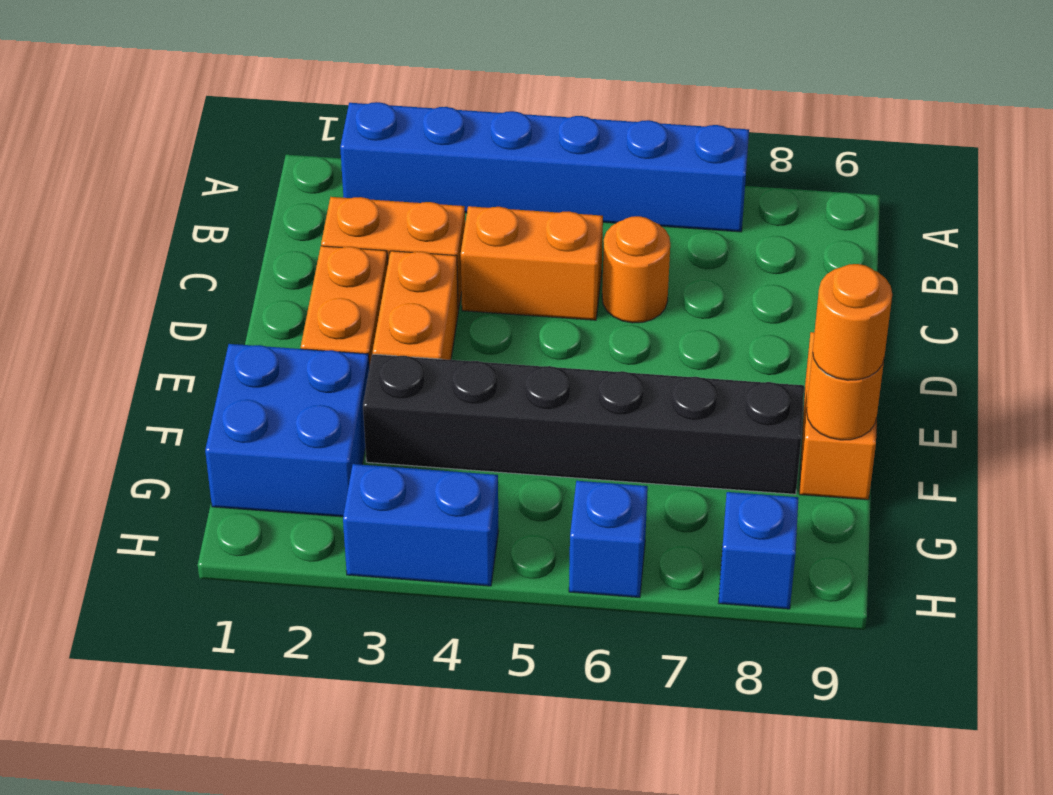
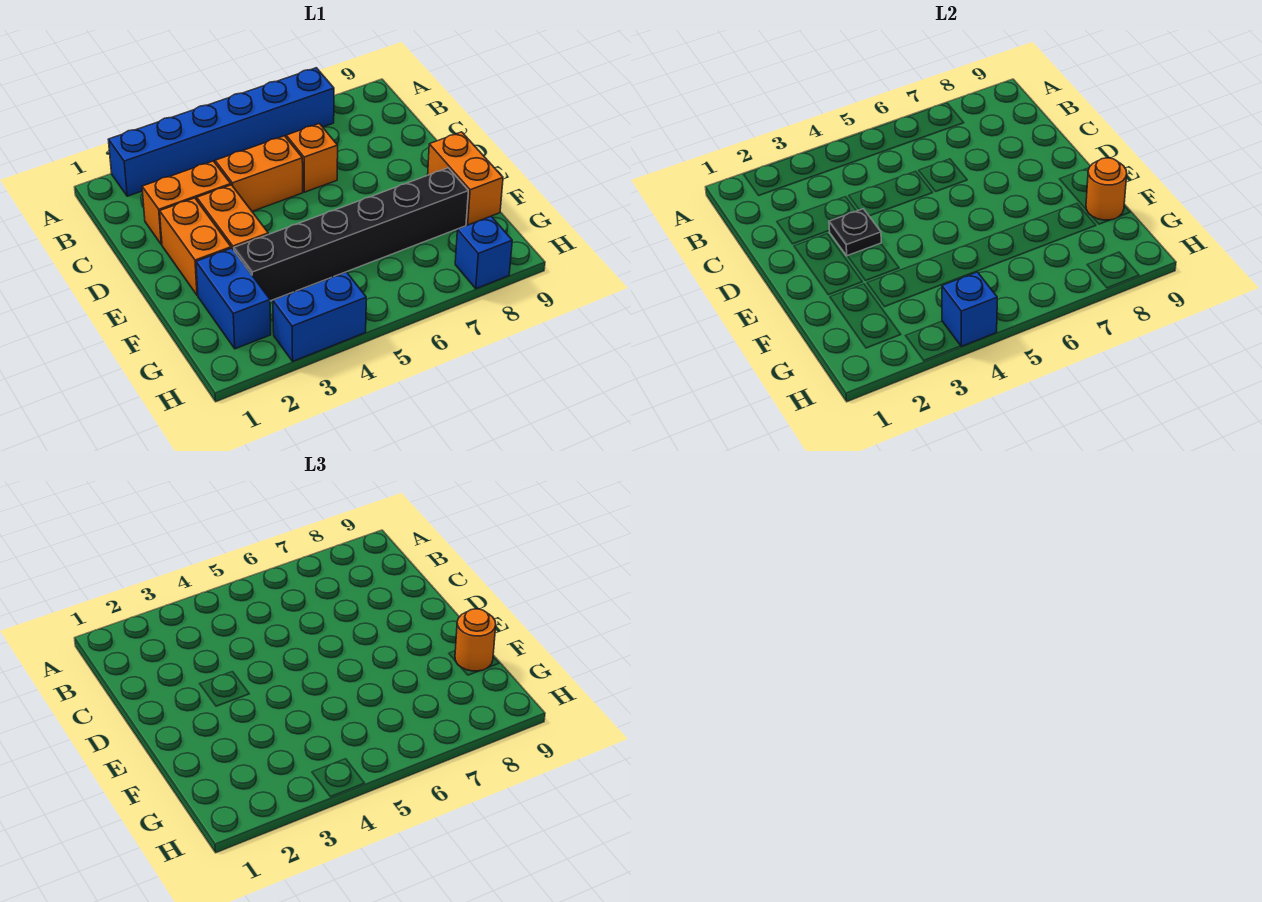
orange 1x1 round brick [602,216,670,323] -> orange 1x1 brick [286,124,338,192]
none -> black 1x1 plate [829,209,881,256]
blue 2x2 brick [205,344,369,517] -> blue 1x2 brick [196,248,271,349]
blue 1x1 brick [569,481,648,597] -> blue 1x1 brick moved to [942,272,997,346]

